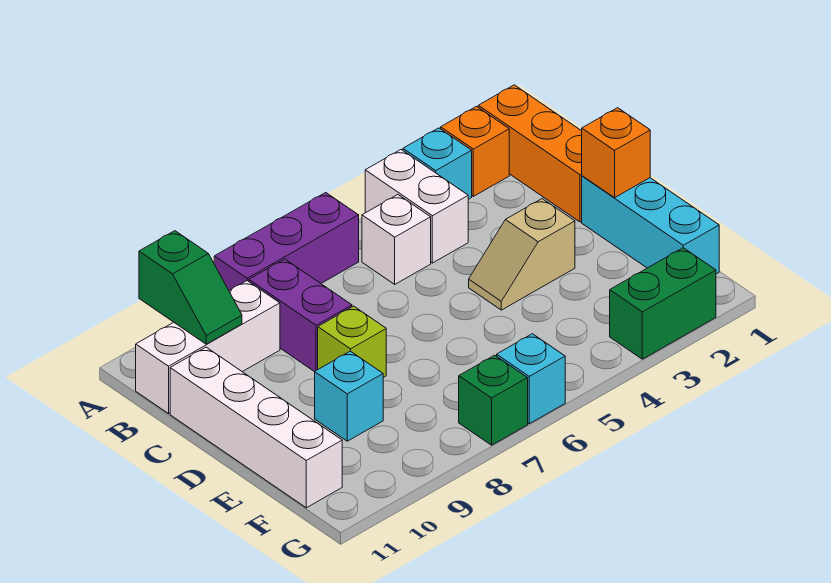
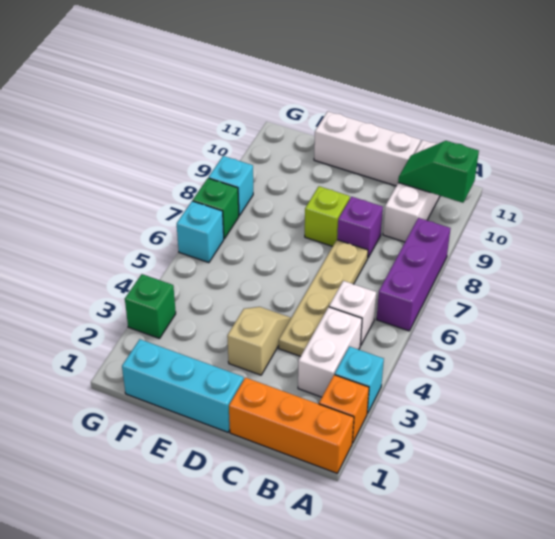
white 1x2 brick [365,150,468,263] -> white 1x2 brick turned to [298,307,362,397]
purple 1x2 brick [249,259,352,372] -> purple 1x1 brick [337,197,383,257]
none -> tan 1x4 plate [279,240,368,356]
white 1x4 brick [170,347,342,508] -> white 1x3 brick [314,111,421,186]
orange 1x1 brick [582,108,650,198] -> none
cyan 1x1 brick [315,351,383,441] -> cyan 1x1 brick moved to [209,156,253,216]
green 1x2 brick [610,248,716,359] -> green 1x1 brick [125,274,176,339]

